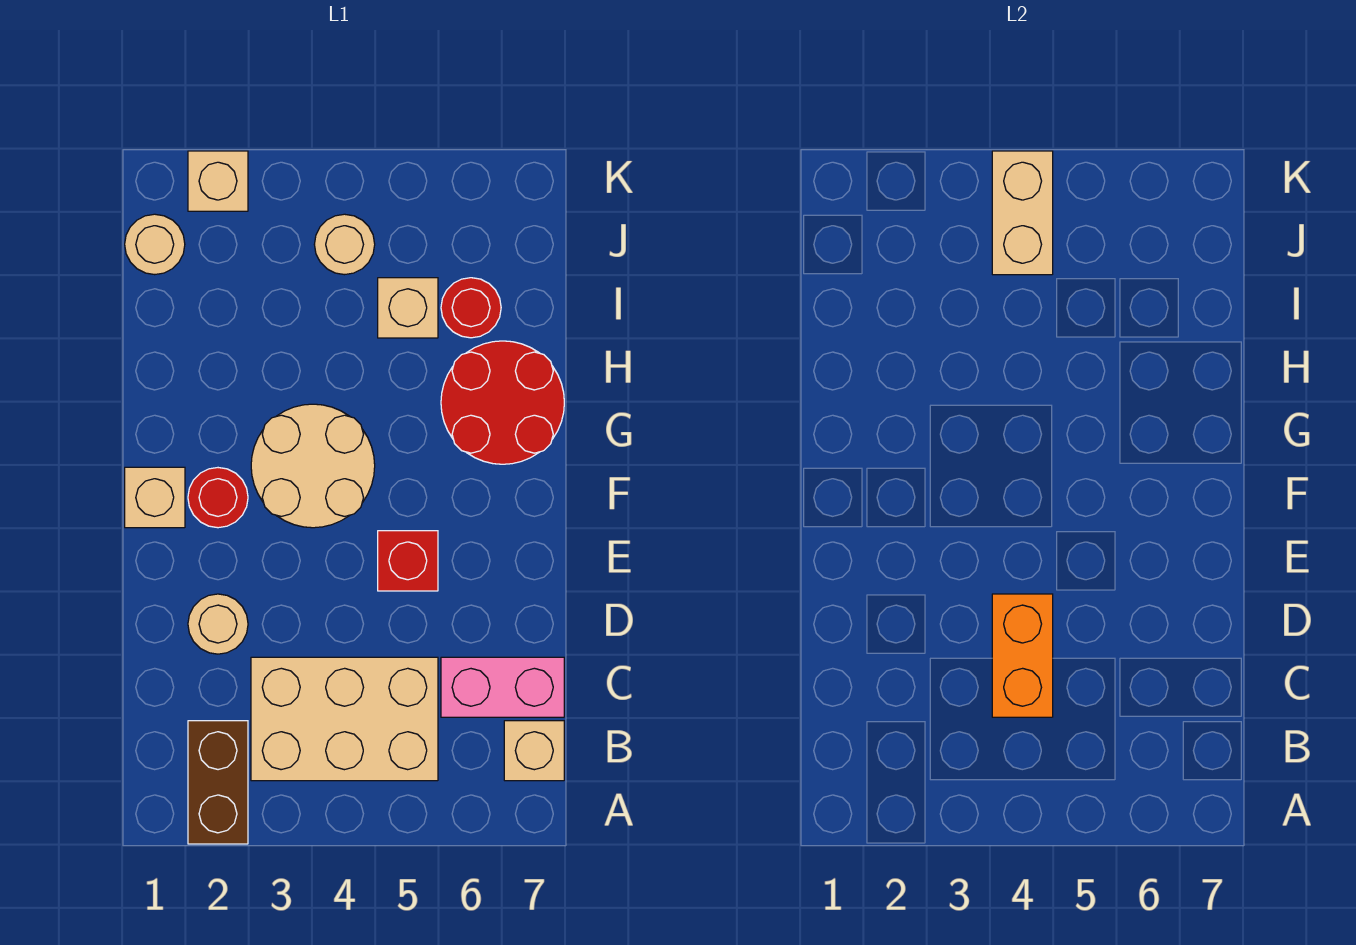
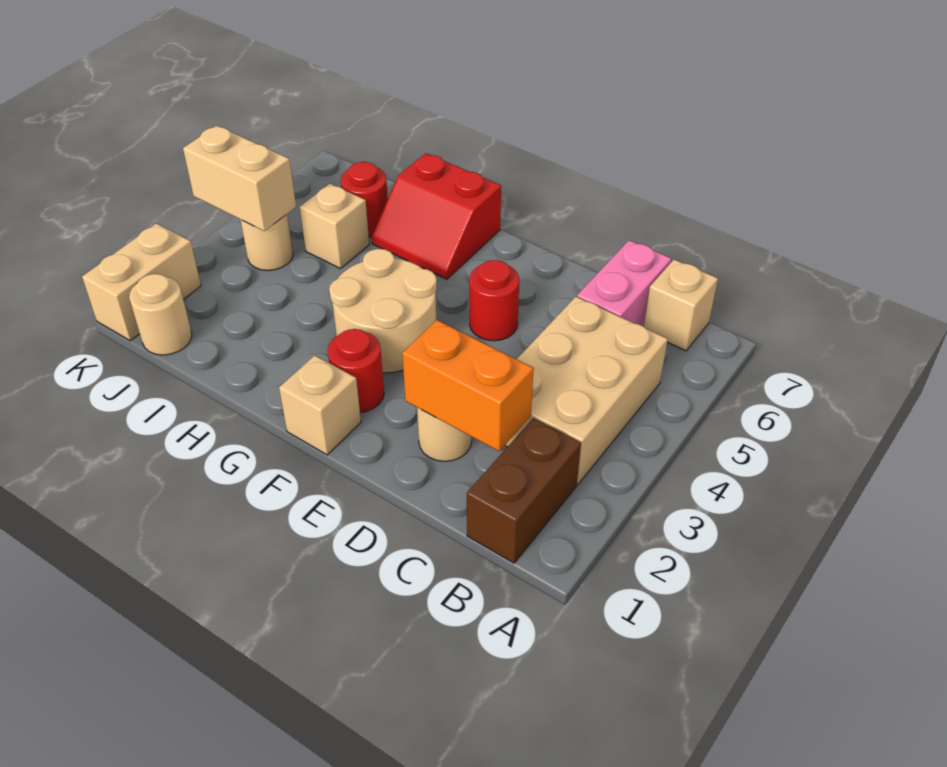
brown 1x2 brick [188,721,248,844] -> brown 1x2 brick turned to [467,418,581,563]
orange 1x2 brick [992,594,1053,717] -> orange 1x2 brick moved to [402,320,534,451]
red 1x1 brick [378,531,438,591] -> red 1x1 round brick [469,260,519,341]
red 2x2 round brick [441,341,564,464] -> red 2x2 slope [372,153,501,279]
tan 1x1 brick [188,151,248,211] -> tan 1x2 brick [82,223,201,341]

